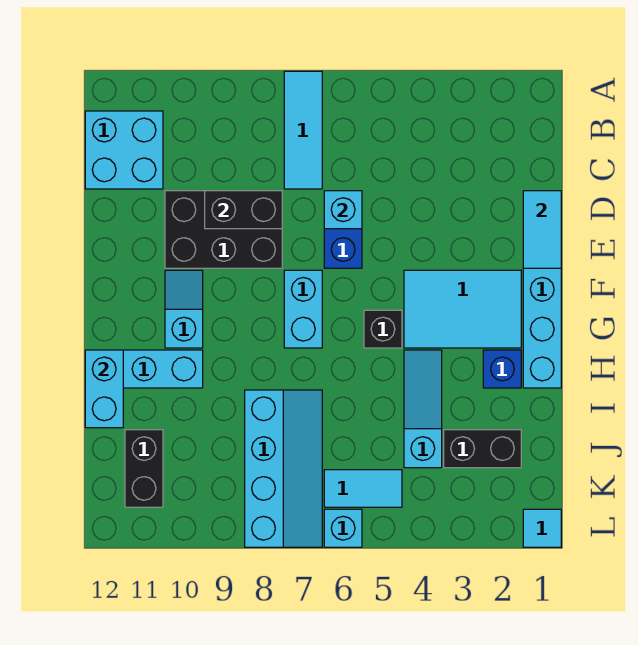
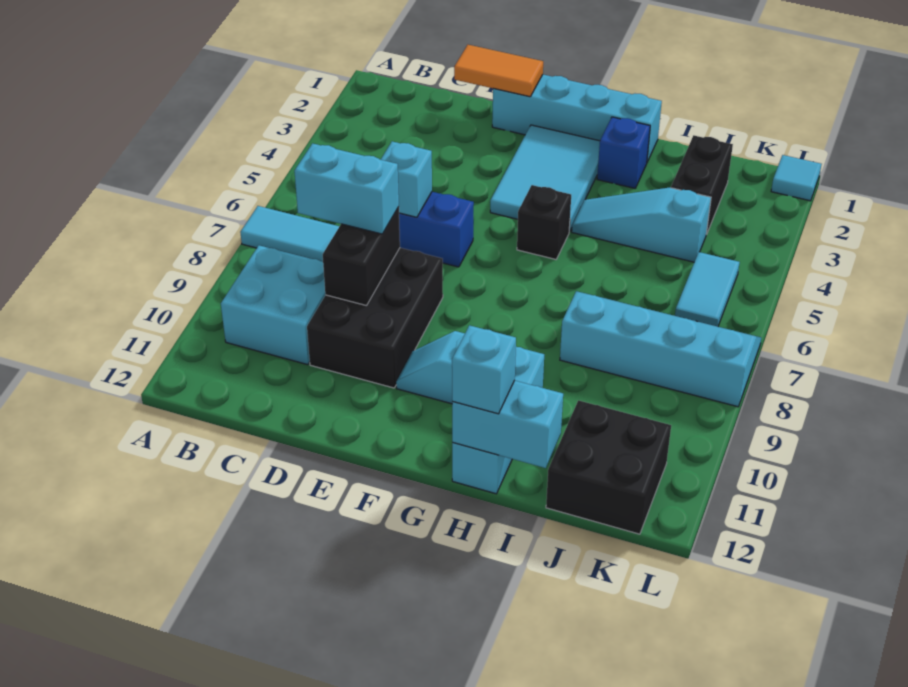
cyan 2x2 brick [85,111,163,189] -> cyan 2x2 brick moved to [221,245,325,365]
cyan 1x2 tile [523,191,561,268] -> orange 1x2 tile [454,45,543,97]
cyan 1x2 brick [284,270,322,348] -> cyan 1x2 brick moved to [294,143,399,234]
black 1x2 brick [125,430,163,507] -> black 2x2 brick [546,400,671,534]
cyan 1x1 brick [324,509,362,547] -> cyan 1x1 brick moved to [452,325,516,414]

